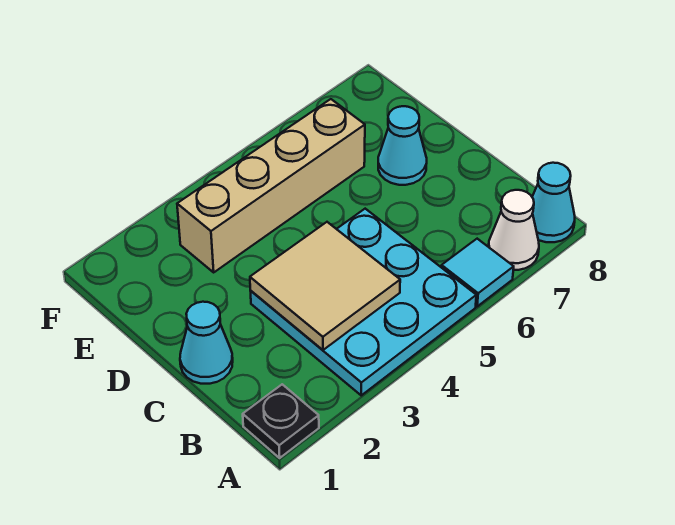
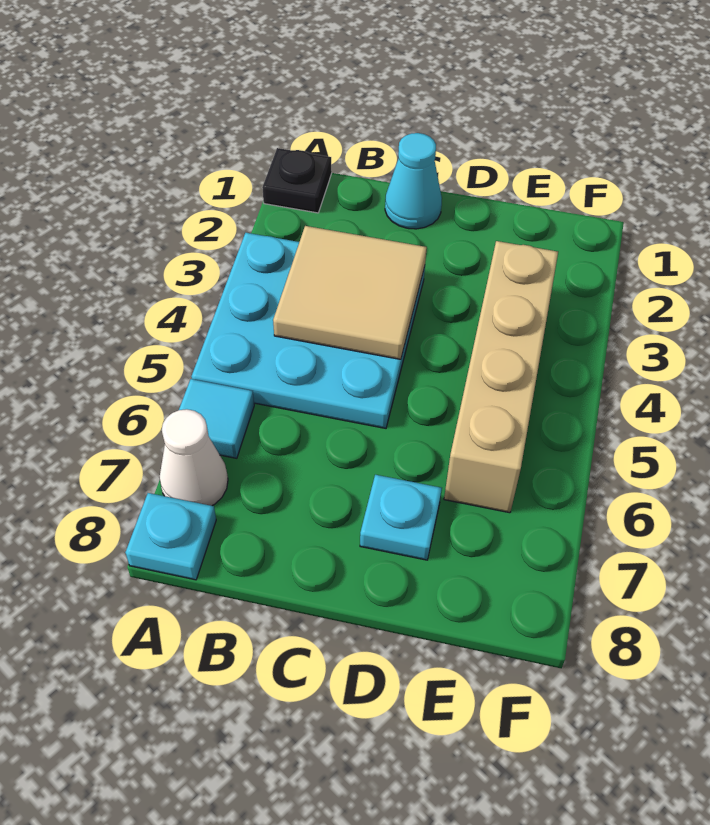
cyan 1x1 cone [532,163,575,242] -> cyan 1x1 plate [125,493,216,580]
cyan 1x1 cone [378,106,427,185] -> cyan 1x1 plate [360,475,442,560]

